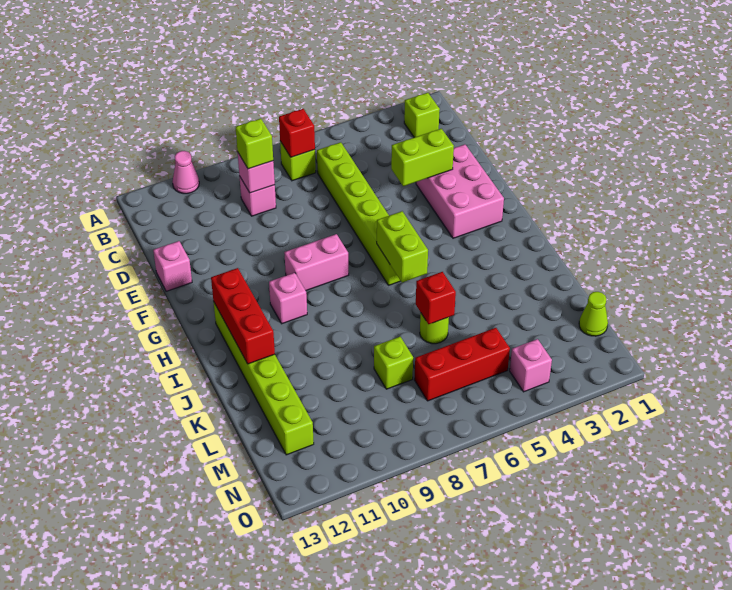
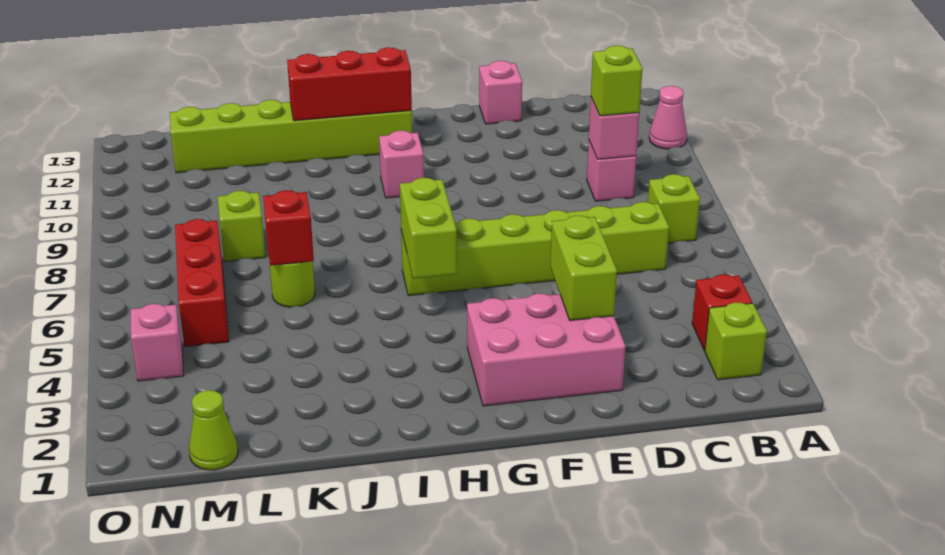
red 1x1 brick [279,109,315,157] -> red 1x1 brick moved to [692,275,752,350]
pink 1x2 brick [284,234,349,290] -> none
lime 1x2 brick [377,211,428,283] -> lime 1x2 brick turned to [400,178,457,279]

